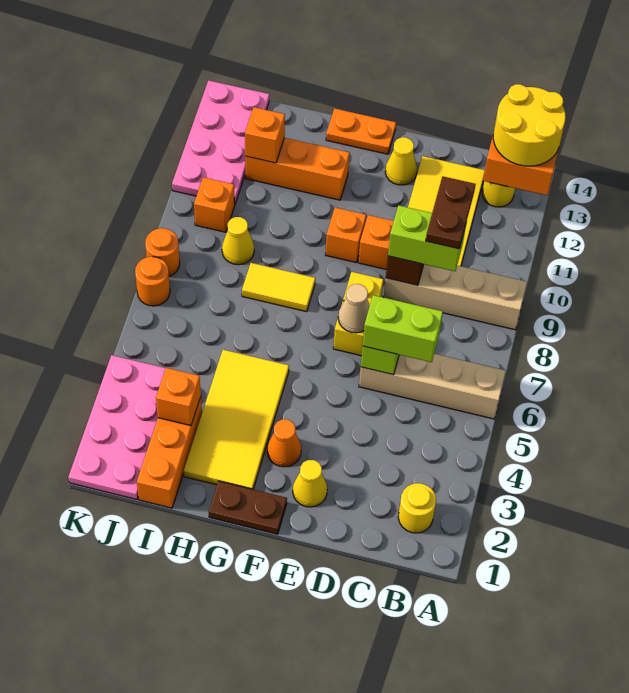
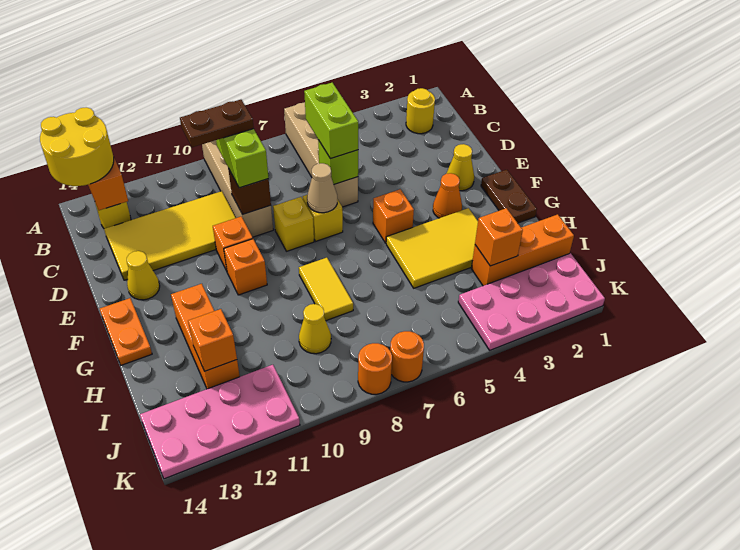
yellow 2x4 tile [184,350,289,489] -> yellow 2x3 tile [386,208,478,288]
orange 1x1 brick [194,177,235,232] -> orange 1x1 brick moved to [373,189,414,243]

